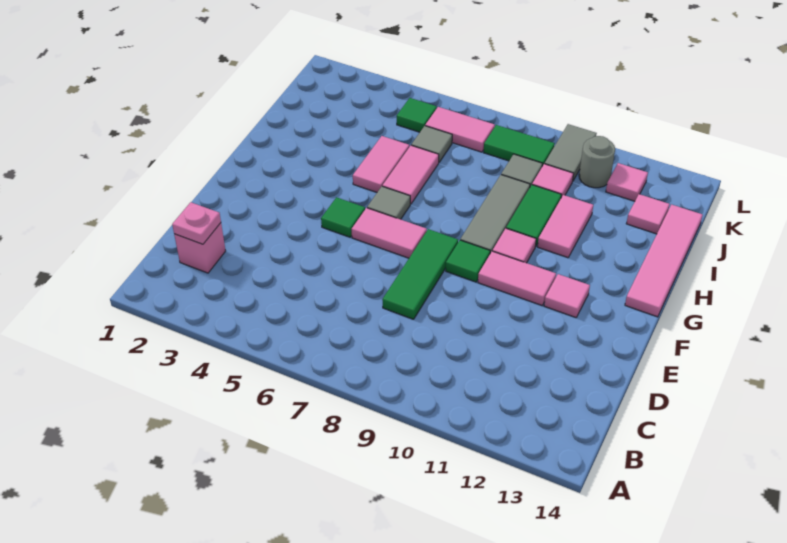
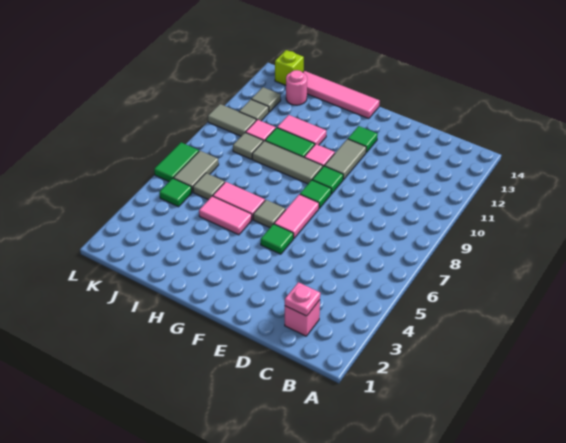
green 1x3 tile [382,229,458,319] -> green 1x1 tile [300,180,331,208]
pink 1x2 tile [478,251,556,305] -> grey 1x2 tile [324,139,366,180]
pink 1x1 tile [544,274,590,317] -> green 1x1 tile [348,126,378,153]
pink 1x1 tile [626,194,670,234] -> pink 1x1 round brick [286,70,307,105]
pink 1x2 tile [425,107,495,152] -> grey 1x2 tile [174,151,219,192]
green 1x2 tile [484,125,555,166] -> green 1x2 tile moved to [154,142,199,182]
grey 1x1 round brick [579,136,615,188] -> grey 1x1 tile [239,99,269,121]
pink 1x1 tile [606,163,648,201] -> grey 1x1 tile [252,87,281,112]
none -> lime 1x1 brick [275,50,304,85]

